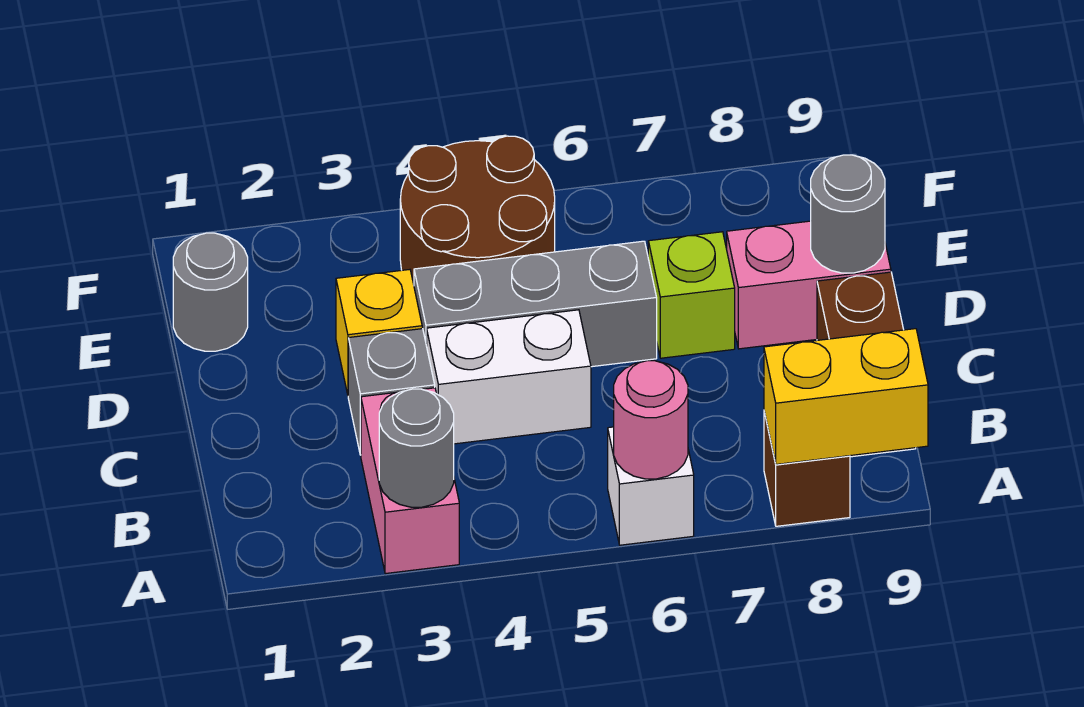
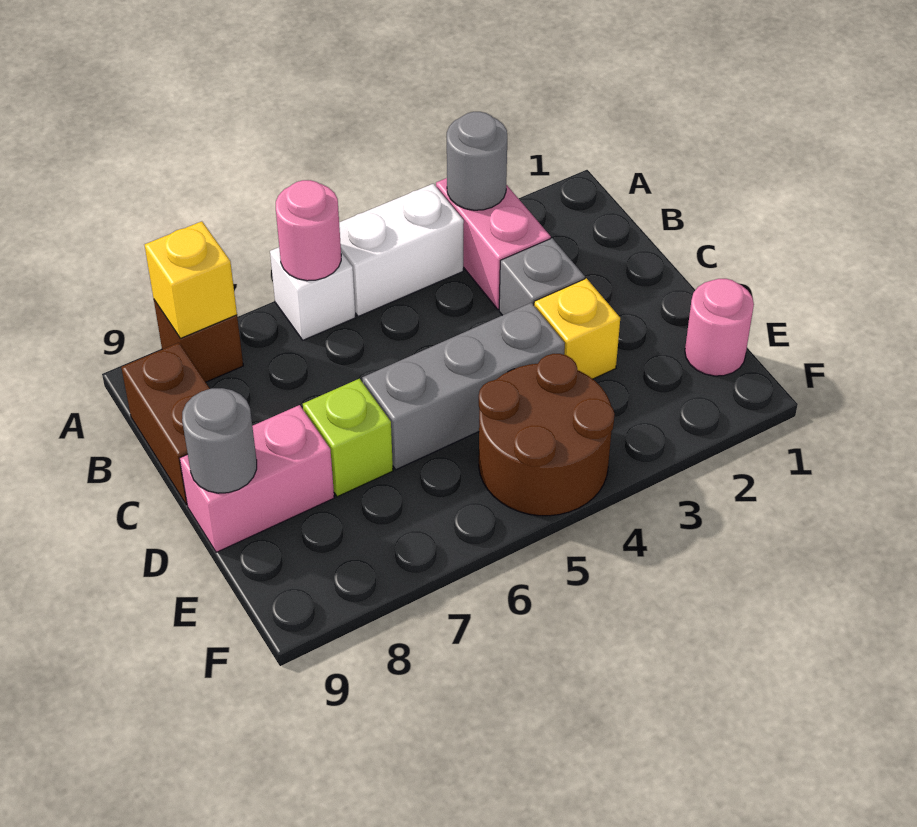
yellow 1x2 brick [764,329,928,464] -> yellow 1x1 brick [145,221,237,338]
white 1x2 brick [427,310,591,444] -> white 1x2 brick moved to [339,184,464,317]
grey 1x1 round brick [173,233,248,351] -> pink 1x1 round brick [685,279,754,376]

